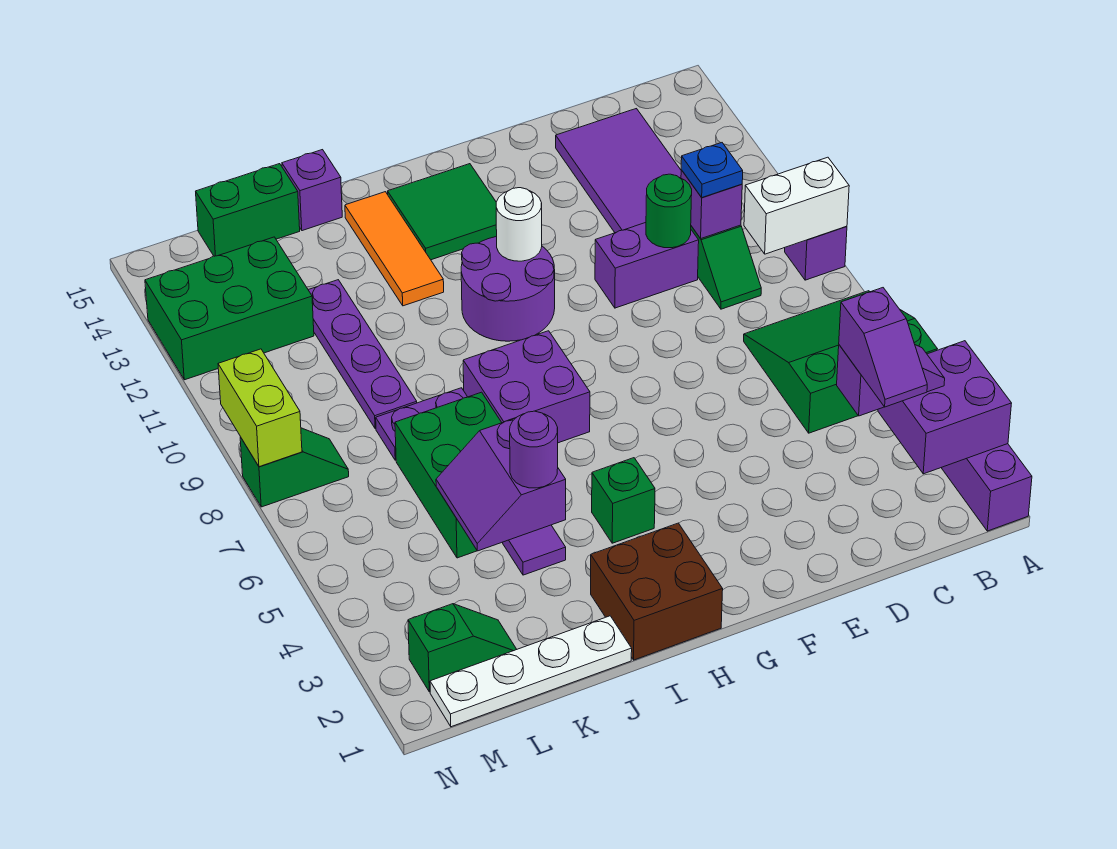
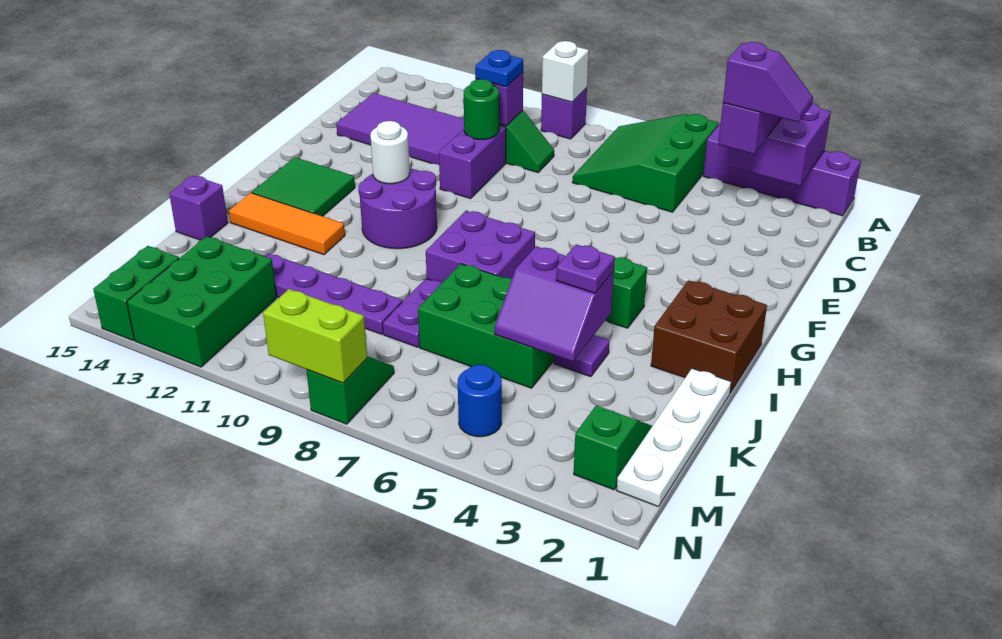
white 1x2 brick [744,157,849,254] -> white 1x1 brick [542,41,589,102]
purple 1x1 round brick [510,411,558,488] -> purple 1x1 plate [556,244,615,293]
green 1x2 brick [196,164,300,256] -> green 1x2 brick moved to [93,246,179,340]
none -> blue 1x1 round brick [458,365,502,437]

